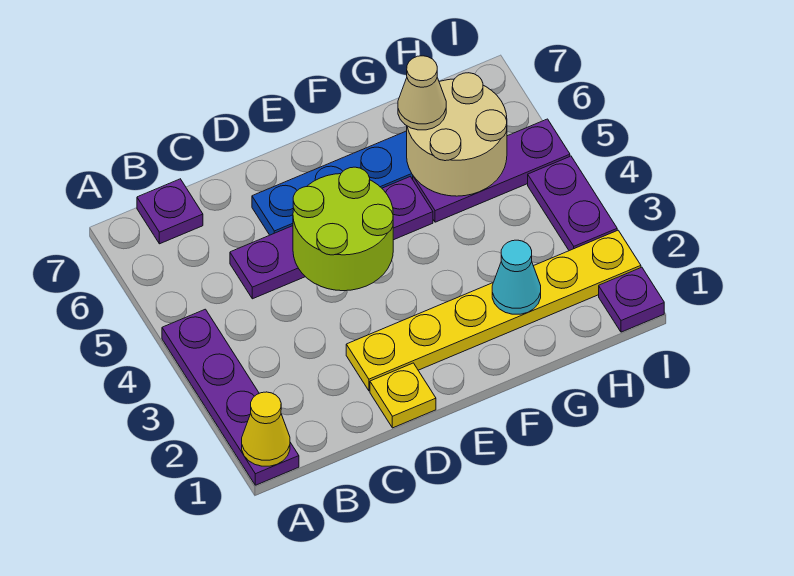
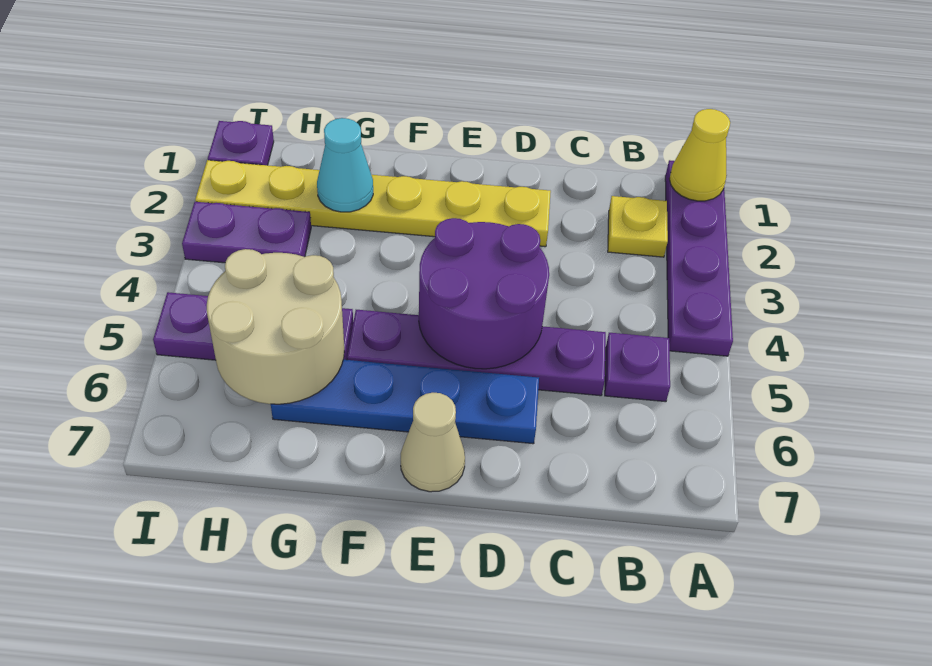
purple 1x1 plate [137,179,203,244] -> purple 1x1 plate moved to [605,333,670,402]
yellow 1x1 plate [370,363,436,428] -> yellow 1x1 plate moved to [608,196,668,257]
lime 2x2 round brick [293,167,393,291] -> purple 2x2 round brick [419,218,549,369]
tan 1x1 cone [398,56,446,130] -> tan 1x1 cone moved to [401,393,465,492]
purple 1x2 plate [528,156,617,251] -> purple 1x2 plate turned to [182,202,311,263]

